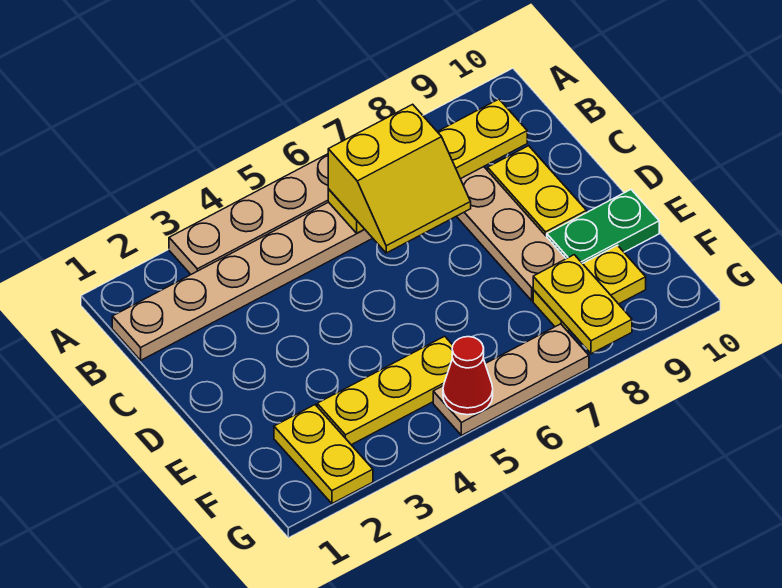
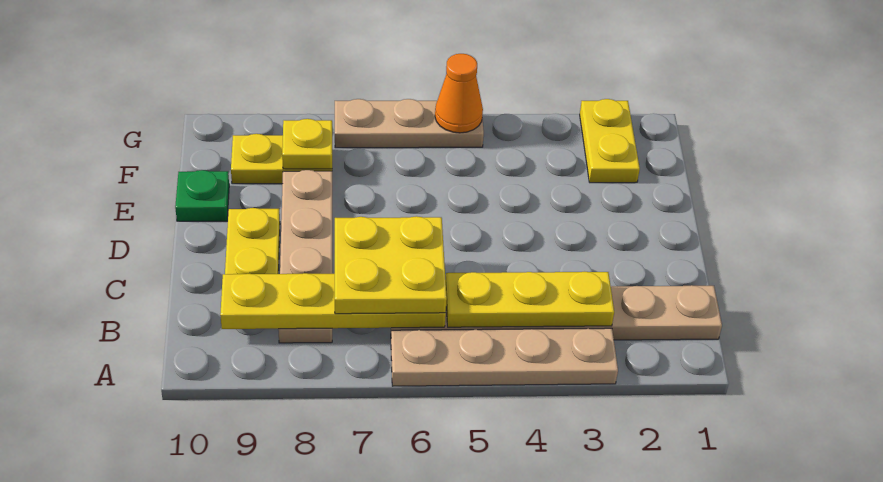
yellow 2x2 slope [328,104,471,253] -> yellow 2x2 plate [335,216,447,314]
green 1x2 plate [547,190,659,264] -> green 1x1 plate [175,170,229,221]
yellow 1x3 plate [317,336,453,445] -> yellow 1x3 plate moved to [446,272,614,327]
yellow 1x2 plate [533,255,632,354] -> yellow 1x1 plate [282,119,332,169]
red 1x1 cone [443,337,493,415] -> orange 1x1 cone [435,54,483,133]

